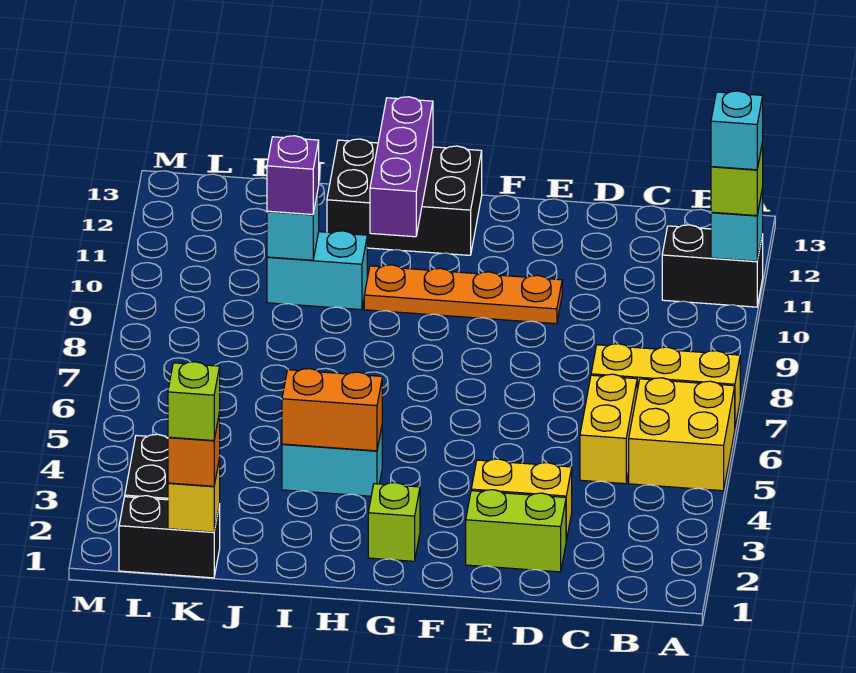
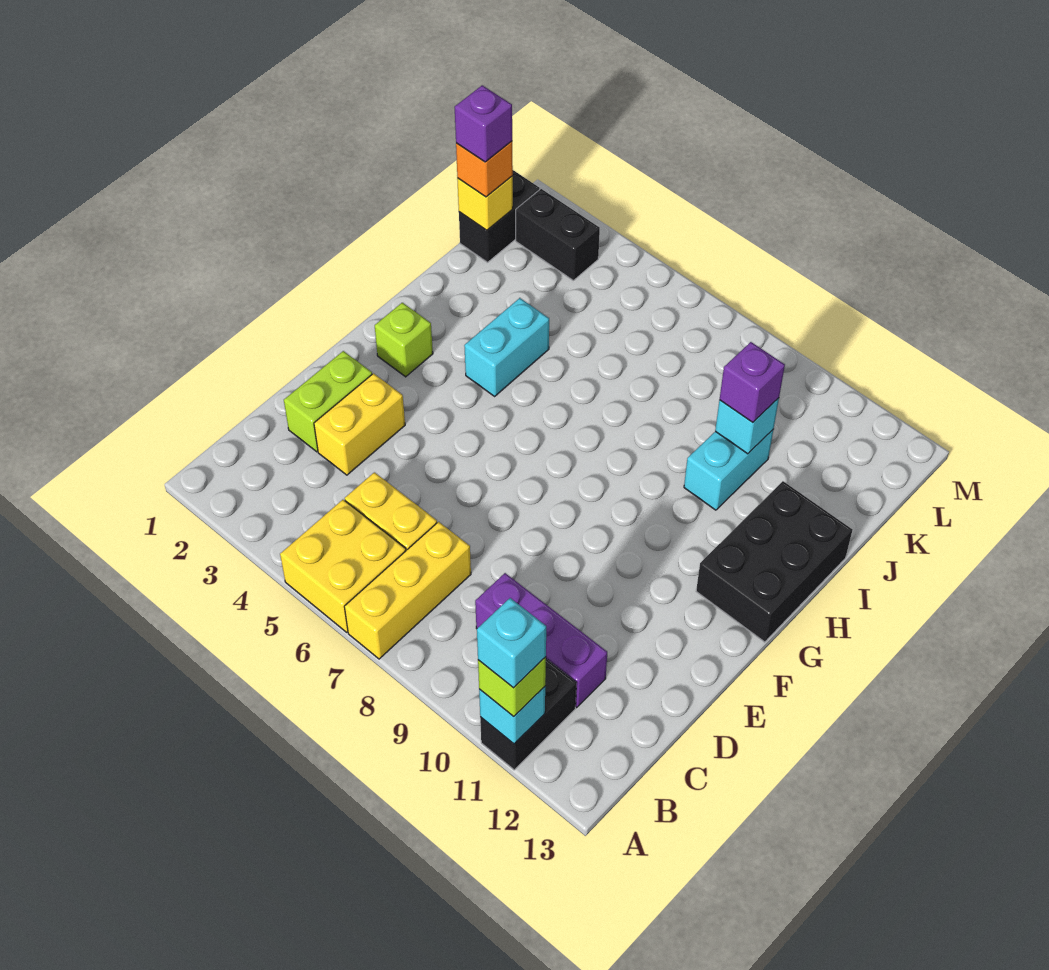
orange 1x4 plate [364,265,562,324] -> none
orange 1x2 brick [282,369,382,451] -> none
purple 1x3 brick [370,97,433,237] -> purple 1x3 brick moved to [475,573,607,707]
lime 1x1 brick [168,362,220,441] -> purple 1x1 brick [455,85,512,162]

